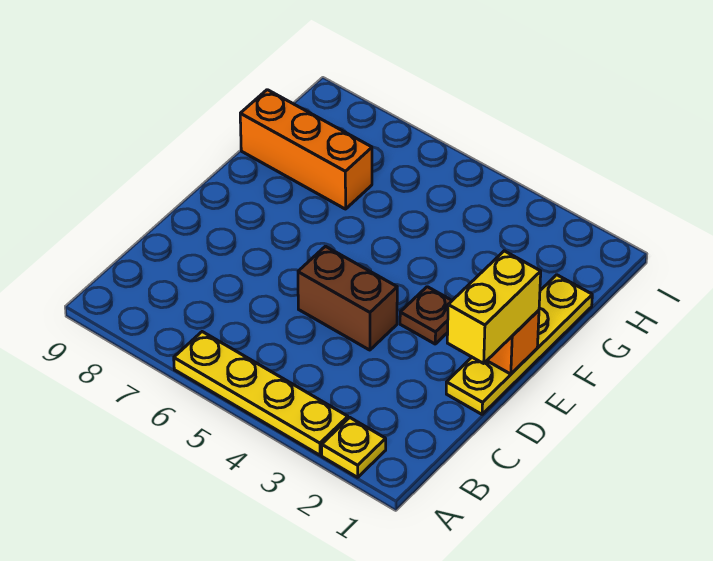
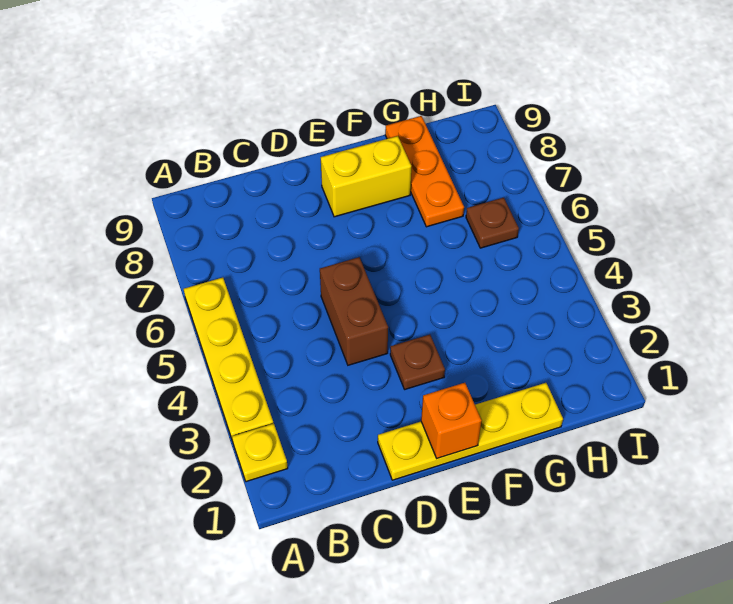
yellow 1x2 brick [447,251,541,363] -> yellow 1x2 brick moved to [321,136,411,217]
orange 1x3 brick [240,90,372,209] -> orange 1x3 plate [385,116,464,227]
none -> brown 1x1 plate [466,198,519,248]

